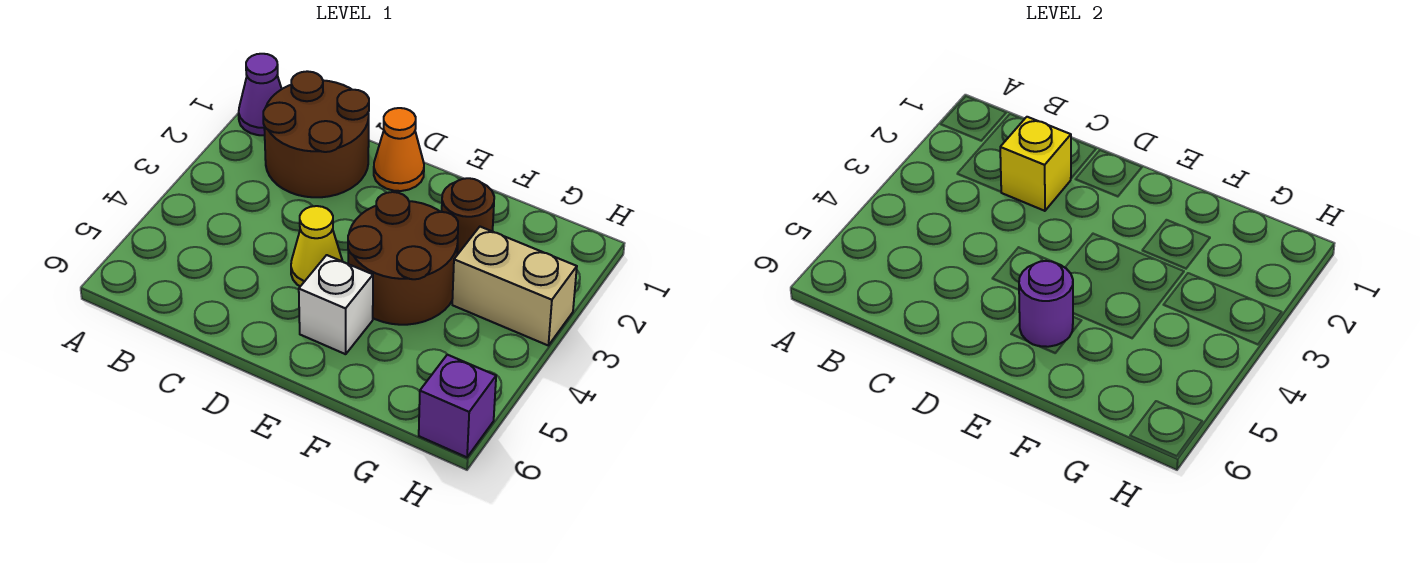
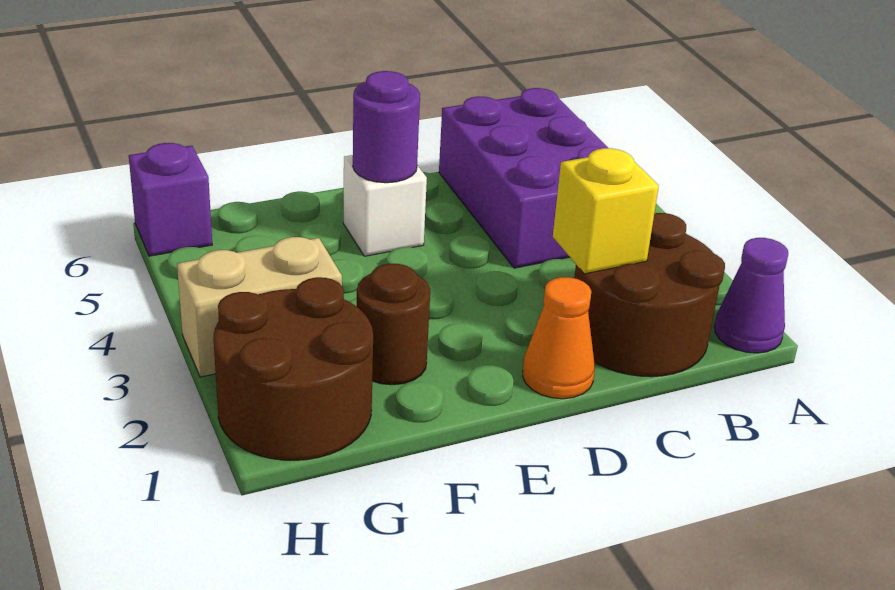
none -> purple 2x3 brick [439,88,608,268]
yellow 1x1 cone [291,206,343,286] -> none
brown 2x2 round brick [348,192,458,325] -> brown 2x2 round brick moved to [214,277,373,461]

